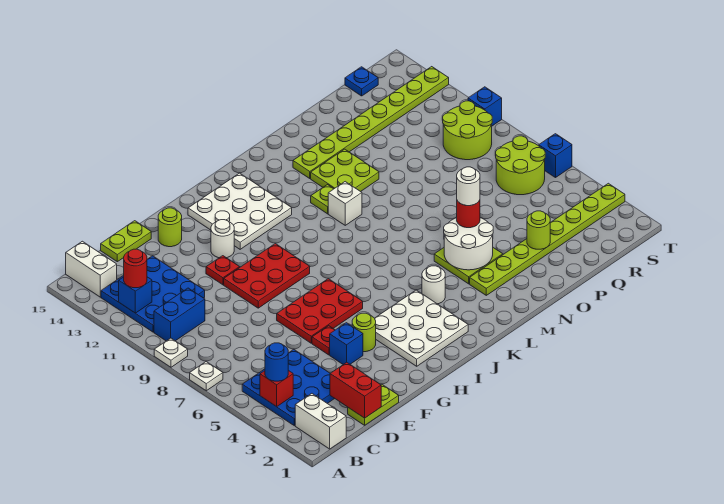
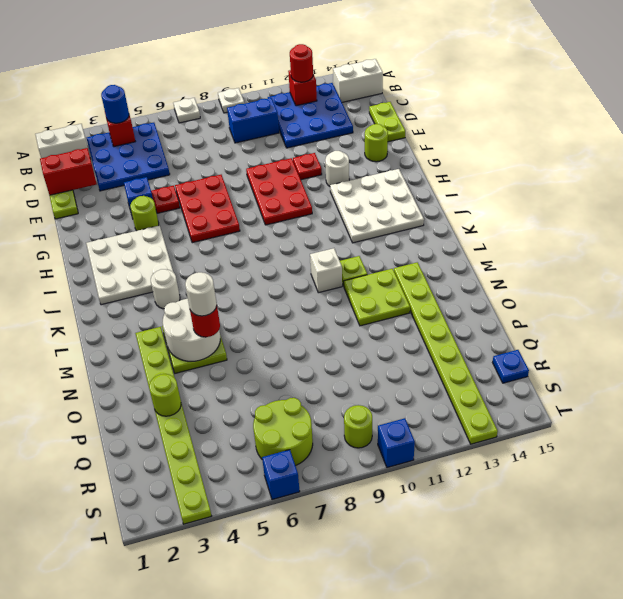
blue 1x2 brick [154,288,205,341] -> blue 1x2 brick turned to [227,98,279,143]
blue 1x1 brick [119,277,152,313] -> red 1x1 brick [288,70,317,106]
lime 2x2 round brick [443,101,492,160] -> lime 1x1 round brick [344,405,372,448]

